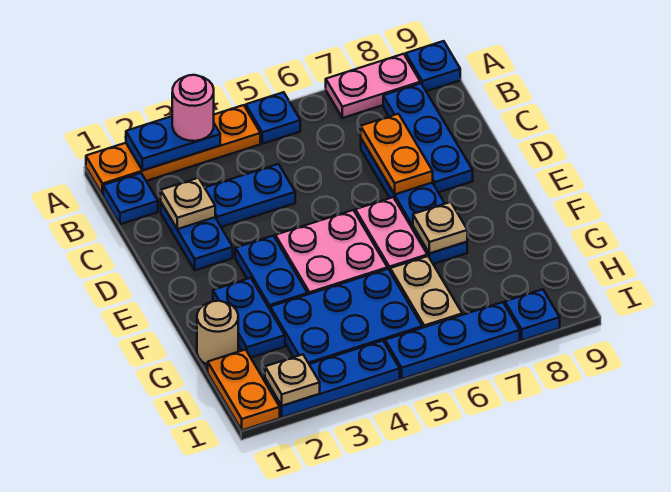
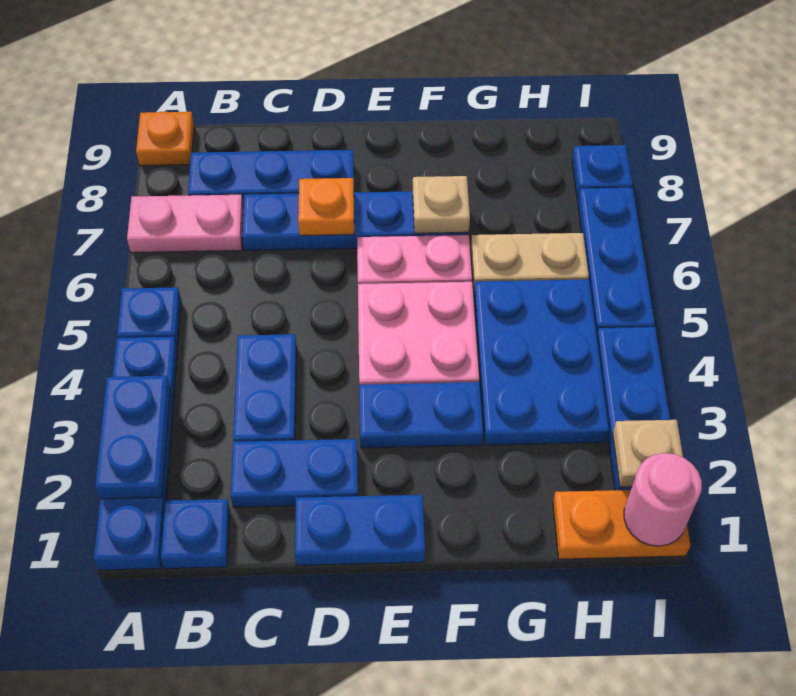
orange 1x4 plate [86,105,260,195] -> blue 1x4 plate [94,337,178,570]
pink 1x1 round brick [172,75,214,141] -> pink 1x1 round brick moved to [624,453,702,546]
pink 1x2 plate [326,54,420,118] -> pink 1x2 plate turned to [127,195,243,253]
blue 1x1 plate [406,41,460,91] -> orange 1x1 plate [136,111,194,166]
tan 1x1 plate [161,178,215,229] -> none
orange 1x2 plate [361,114,433,194] -> orange 1x1 plate [298,178,354,236]
blue 1x2 plate [213,278,285,357] -> blue 1x2 plate moved to [295,495,425,565]
tan 1x1 round brick [197,301,238,365] -> none

